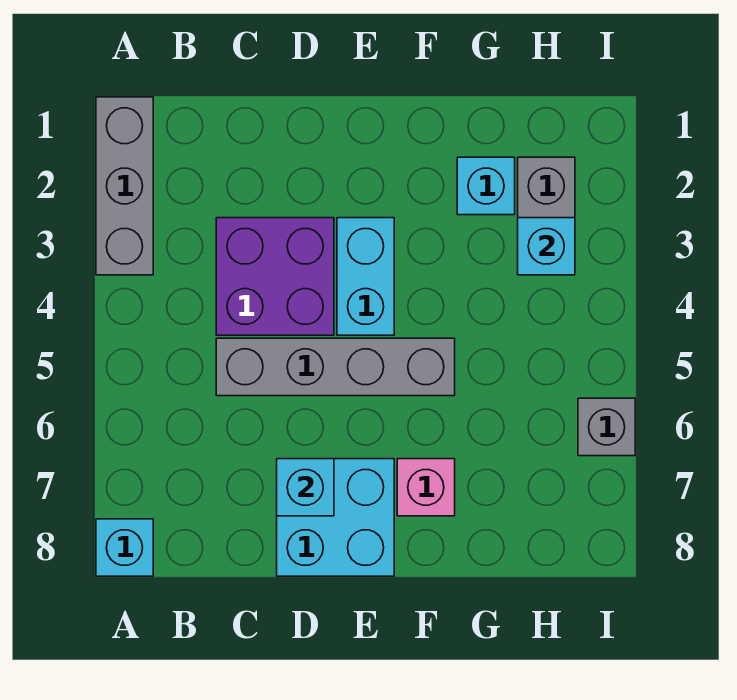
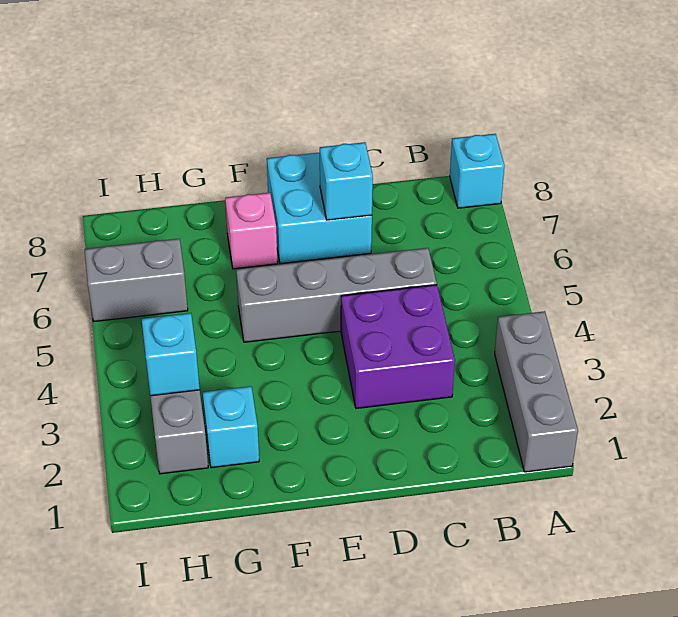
cyan 1x2 brick [337,218,394,335] -> none
grey 1x1 brick [578,398,635,456] -> grey 1x2 brick [85,239,188,321]

